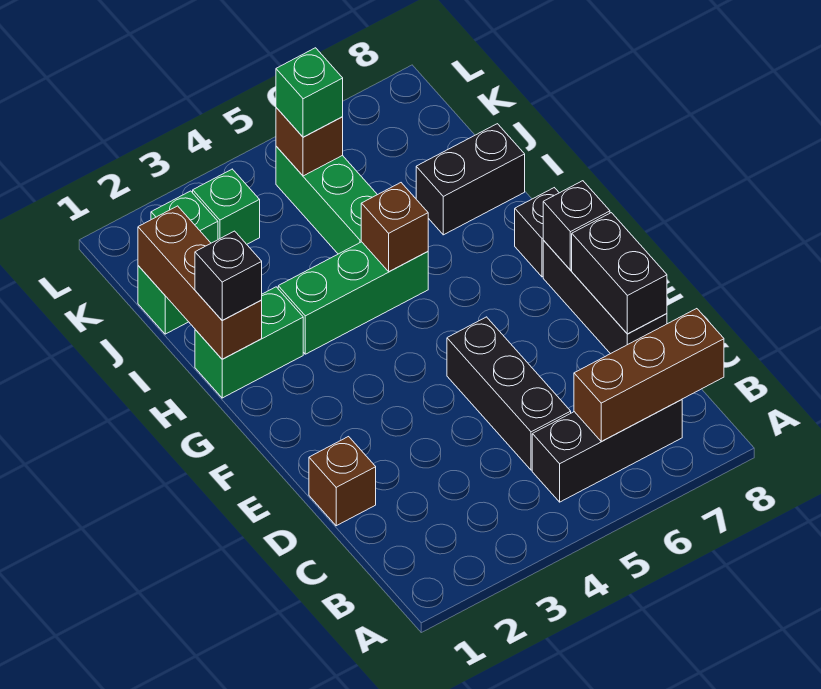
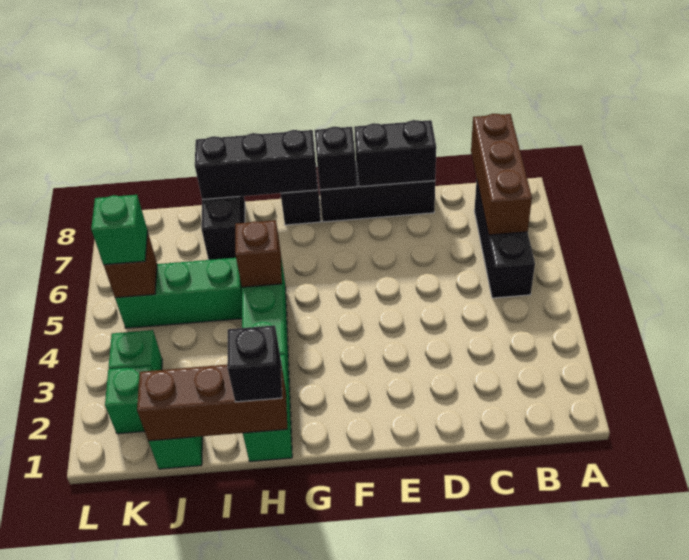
black 1x3 brick [447,317,571,470] -> black 1x3 brick moved to [195,130,318,199]
brown 1x1 brick [309,437,376,526] -> none

